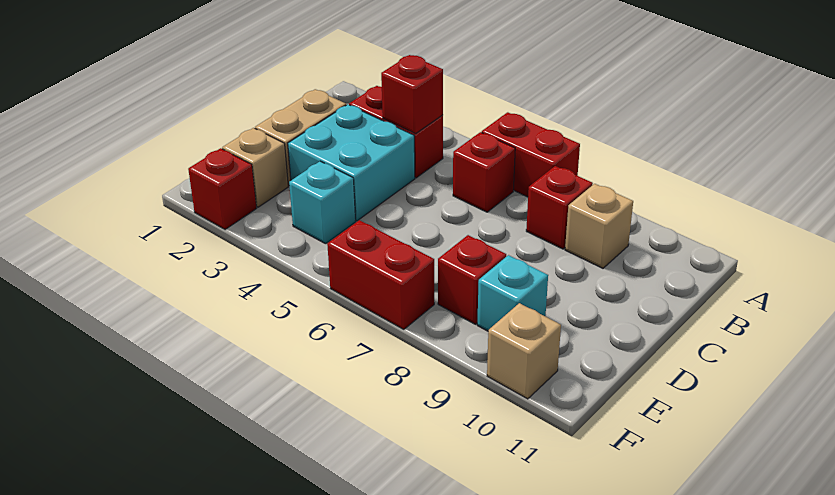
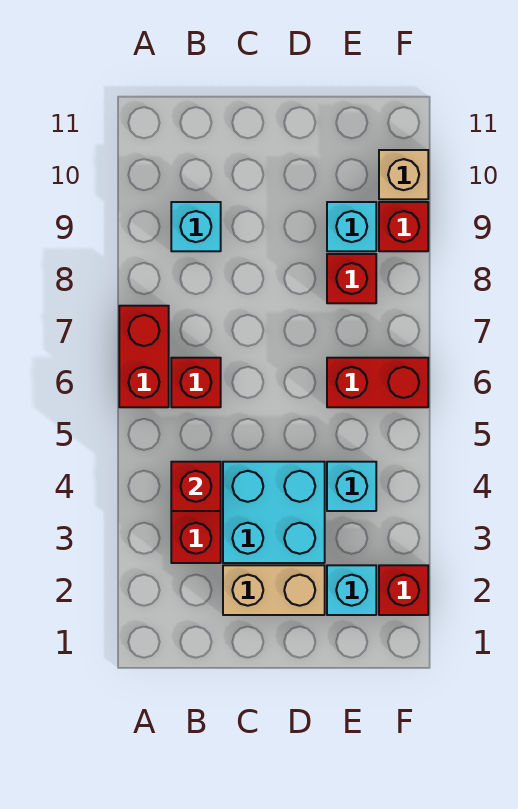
red 1x1 brick [526,166,593,249] -> red 1x1 brick moved to [379,202,428,251]
tan 1x1 brick [565,184,633,268] -> cyan 1x1 brick [171,202,221,251]
tan 1x1 brick [222,128,288,207] -> cyan 1x1 brick [327,565,376,615]
red 1x2 brick [327,220,434,329] -> red 1x2 brick turned to [327,358,428,407]

